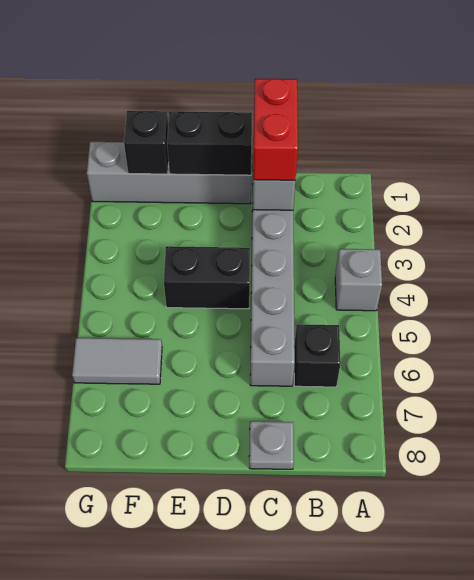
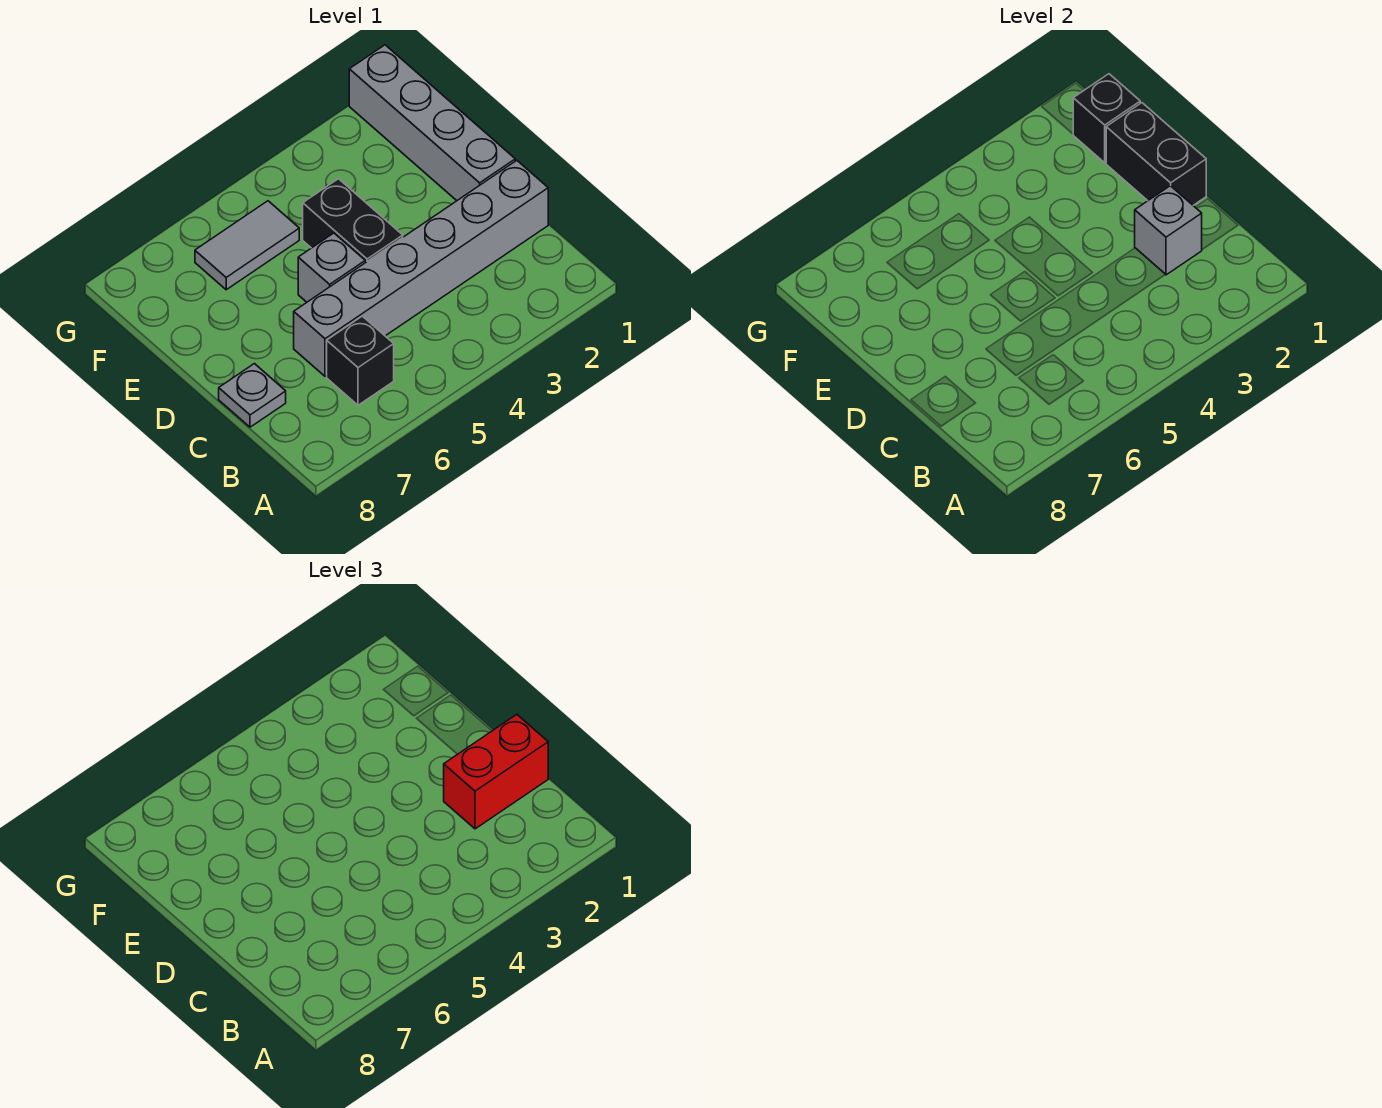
grey 1x1 brick [335,249,382,311] -> grey 1x1 brick moved to [298,233,365,302]
grey 1x2 tile [72,338,162,384] -> grey 1x2 tile turned to [195,201,299,290]

